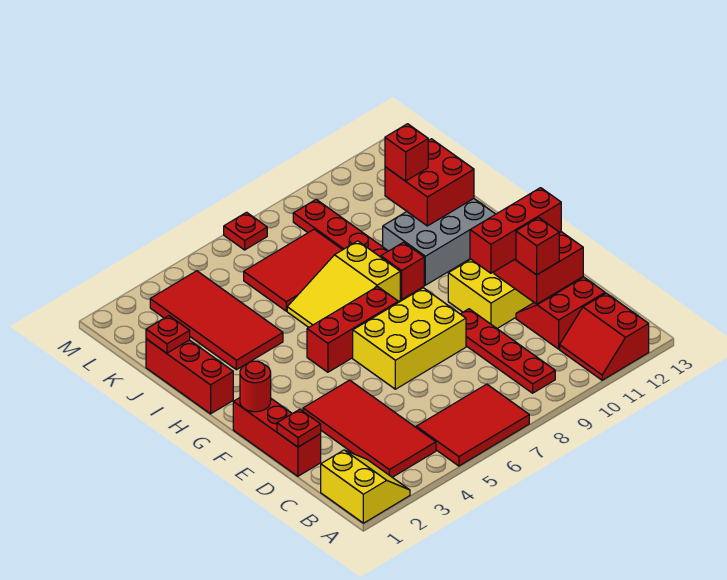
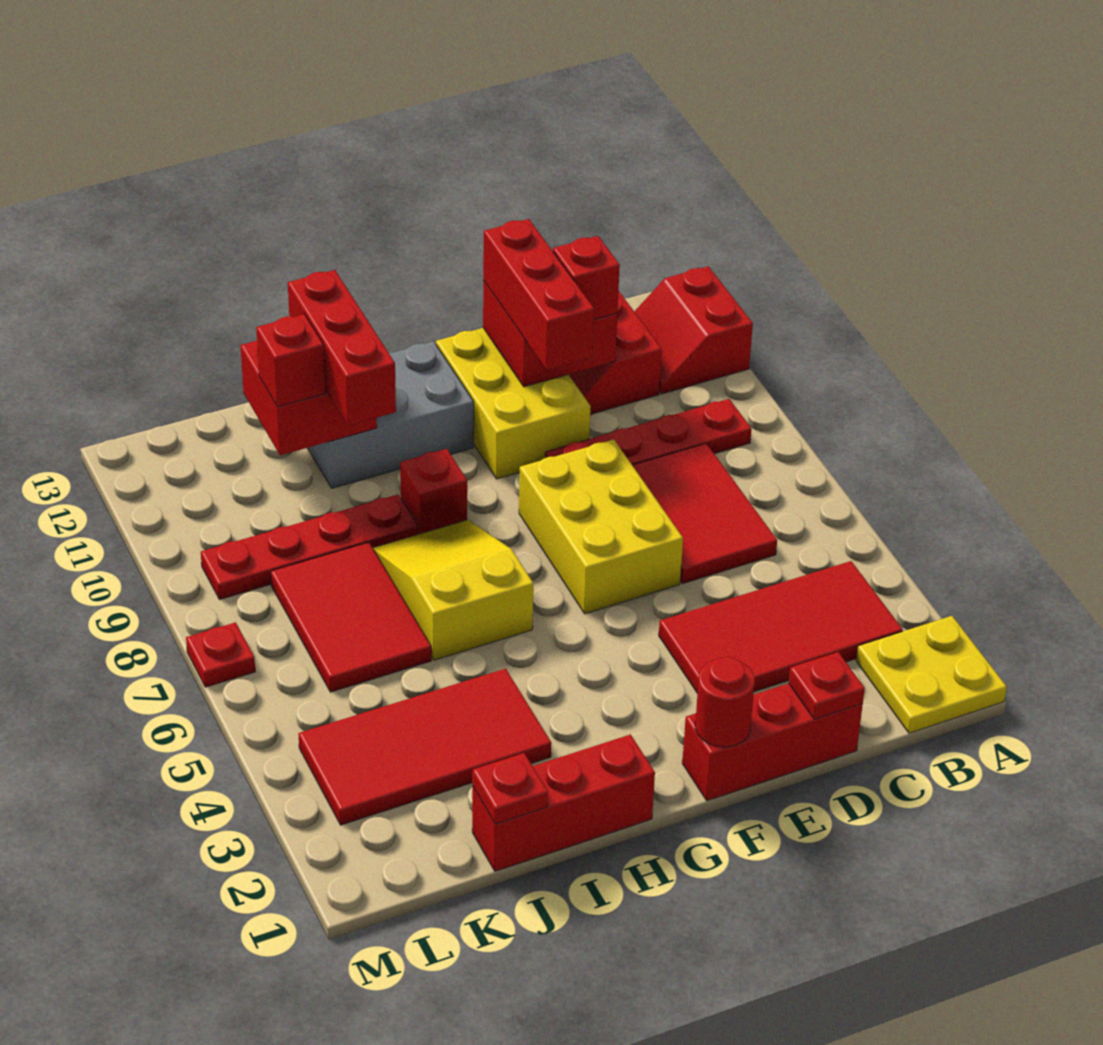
yellow 2x2 slope [321,450,410,523] -> yellow 2x2 plate [856,616,1007,733]
red 2x3 tile [416,384,529,466] -> red 2x3 tile moved to [632,443,777,584]
red 2x2 slope [560,293,649,380] -> red 2x2 slope turned to [634,266,753,394]
red 1x3 brick [307,287,398,372] -> red 1x3 brick moved to [288,270,396,426]
yellow 2x3 slope [287,241,400,327] -> yellow 2x3 slope turned to [373,520,533,660]
grey 2x3 brick [383,199,495,285] -> grey 2x3 brick turned to [308,341,474,488]

